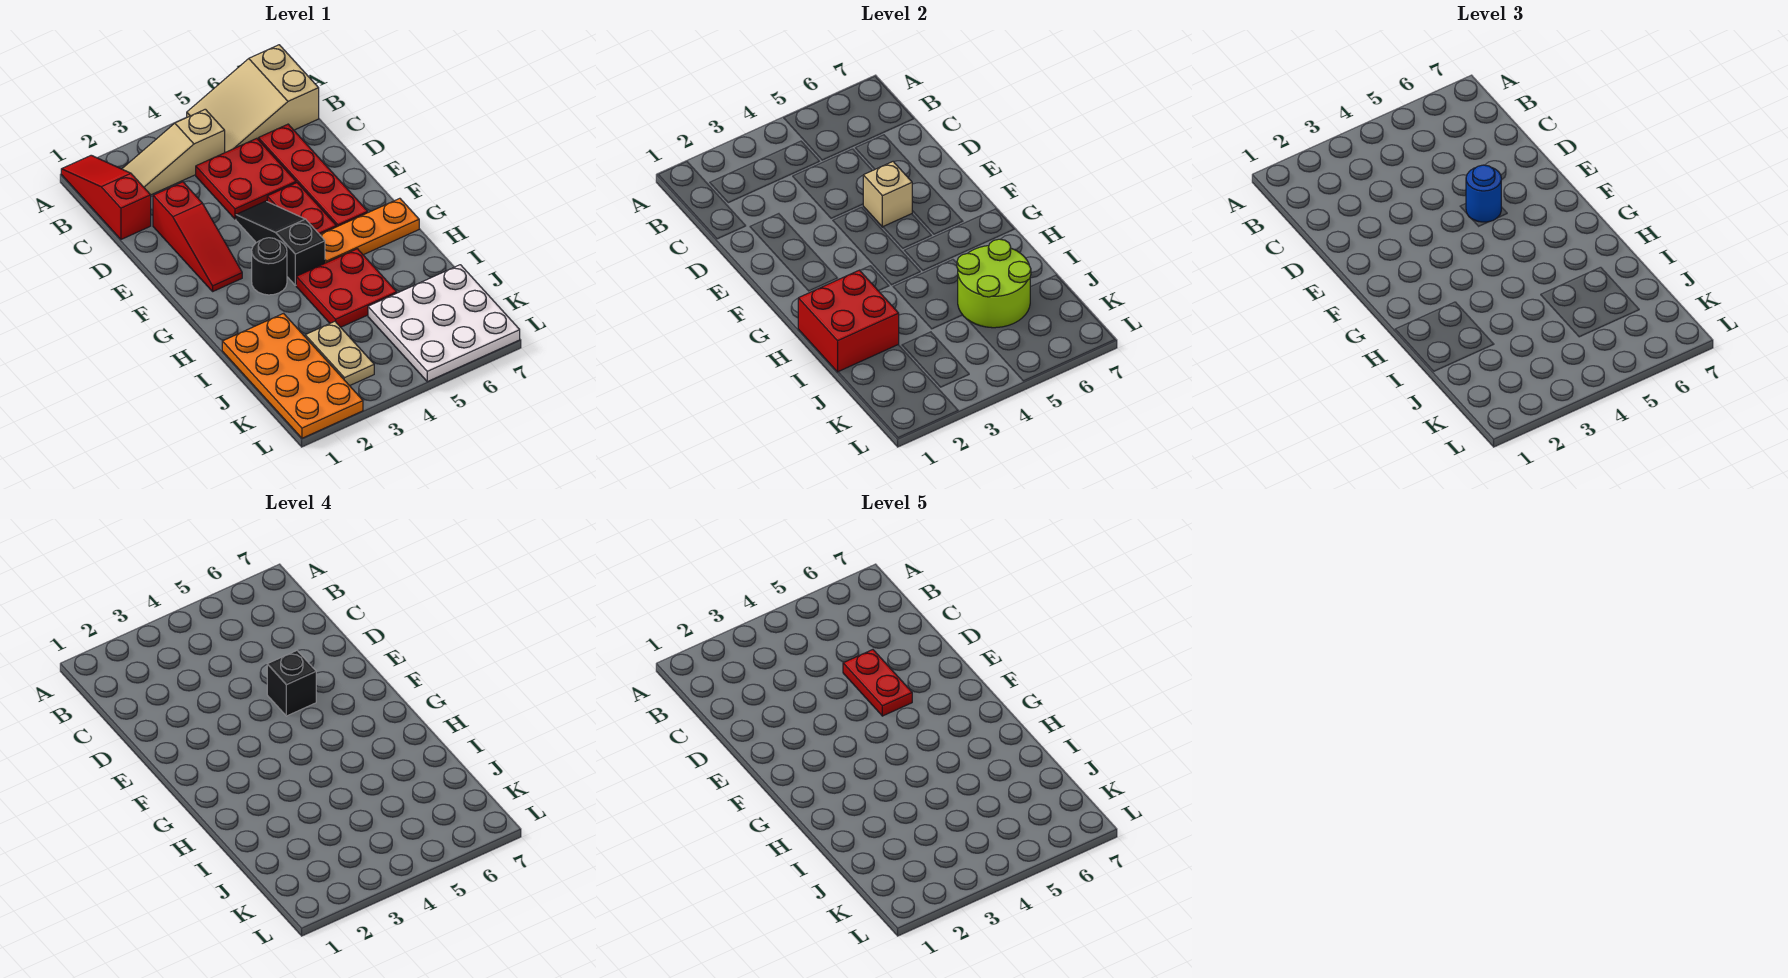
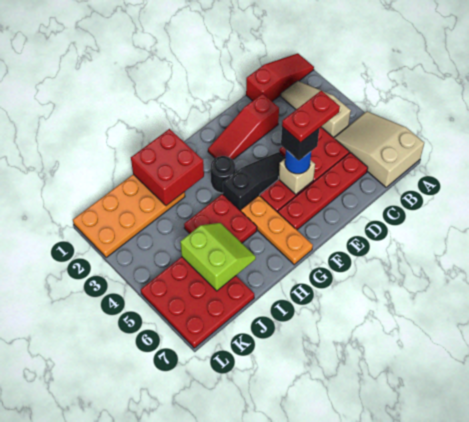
lime 2x2 round brick [957,239,1031,328] -> lime 2x2 slope [180,223,256,291]
tan 1x2 plate [305,321,374,386] -> none
white 3x3 plate [368,265,520,382] -> red 3x3 plate [141,257,254,348]

